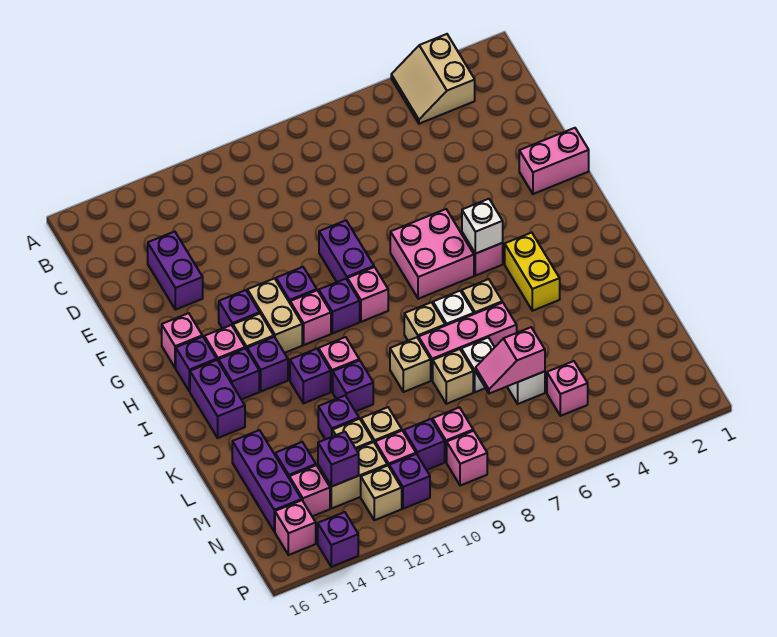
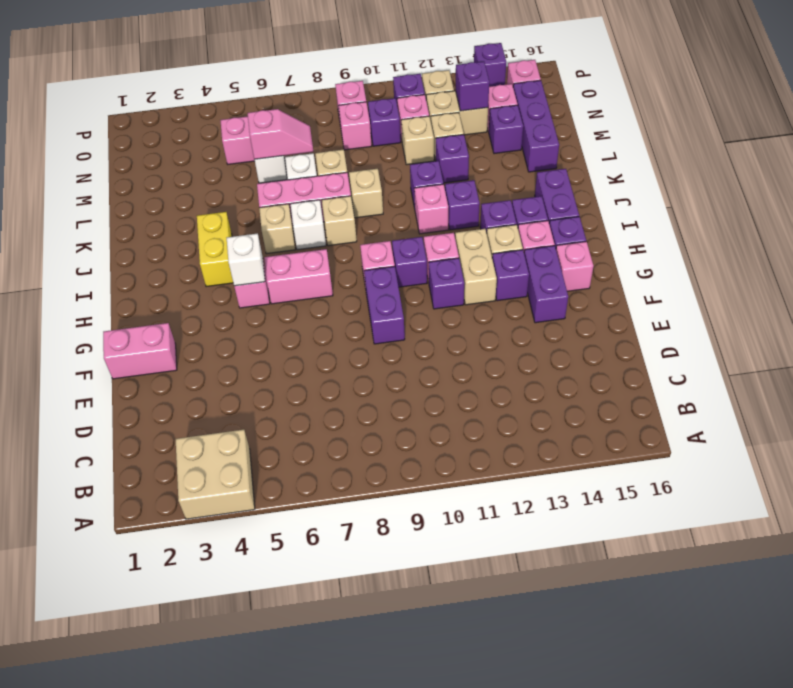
tan 2x2 slope [391,34,475,124] -> tan 2x2 brick [176,430,255,519]
purple 1x2 brick [148,232,203,310] -> purple 1x2 brick moved to [524,246,568,323]
pink 2x2 brick [390,209,474,299] -> pink 1x2 brick [264,249,333,304]

